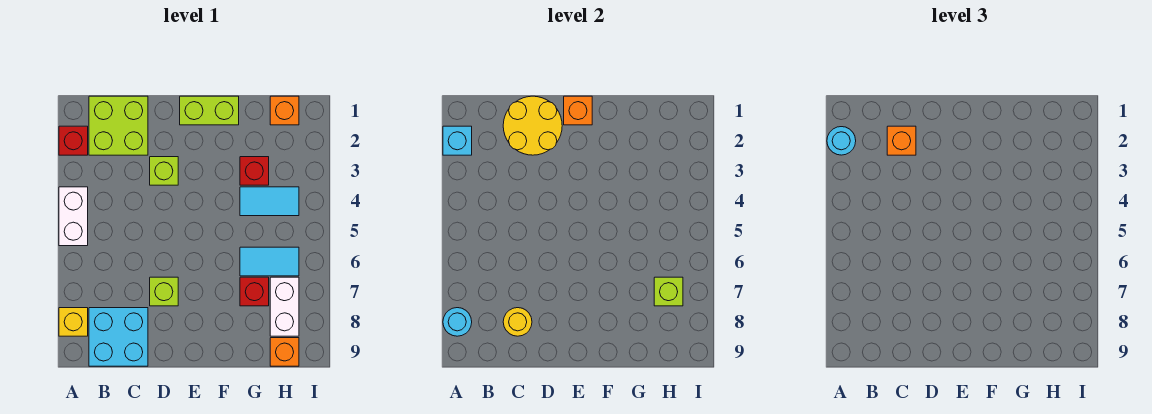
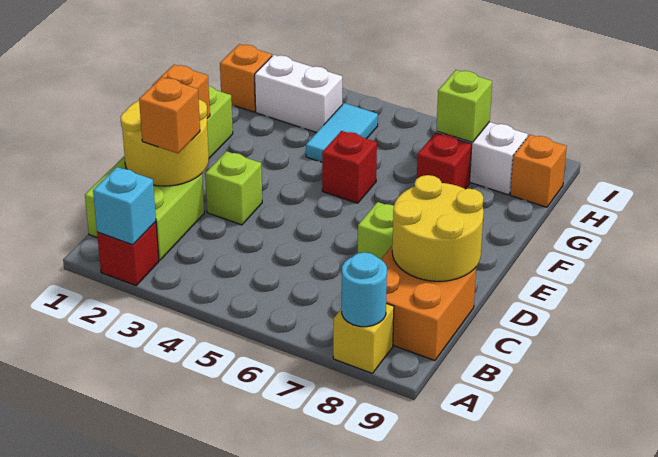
cyan 1x1 round brick [827,127,856,155] -> none
white 1x2 brick [59,187,88,246] -> white 1x2 brick moved to [255,55,342,133]
cyan 2x2 brick [89,308,148,366] -> orange 2x2 brick [381,246,476,361]
yellow 1x1 round brick [503,308,532,336] -> yellow 2x2 round brick [392,175,484,281]
red 1x1 brick [240,157,269,185] -> red 1x1 brick moved to [322,131,377,203]
cyan 1x2 tile [240,247,299,276] -> none

